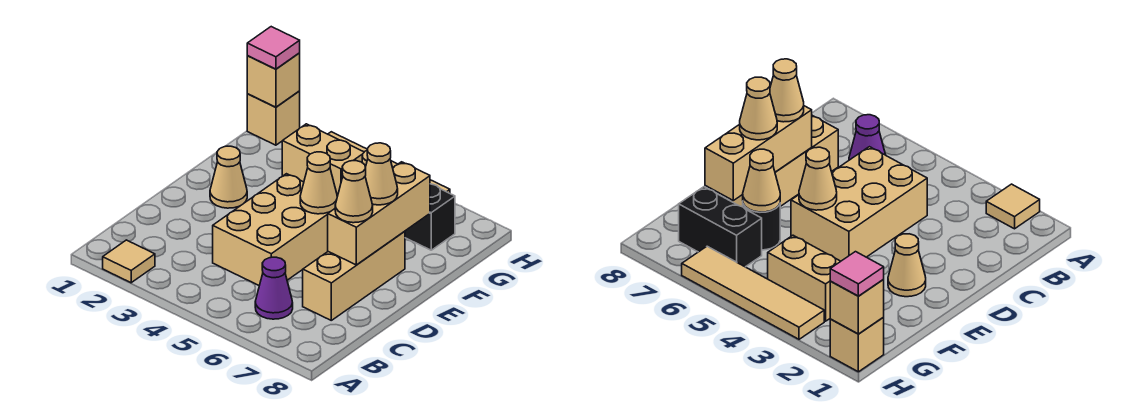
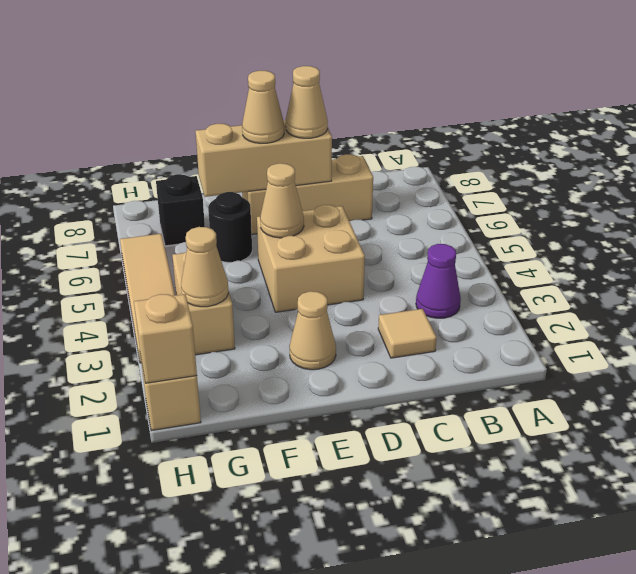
tan 1x1 tile [103,240,155,283] -> tan 1x1 tile moved to [378,309,437,358]
purple 1x1 cone [255,257,293,319] -> purple 1x1 cone moved to [416,244,461,318]
tan 2x3 brick [213,174,329,286] -> tan 2x2 brick [257,205,365,312]
tan 1x1 cone [743,149,780,212] -> tan 1x1 cone moved to [181,227,228,307]
black 1x2 brick [405,184,455,250] -> black 1x1 brick [156,174,205,246]
pink 1x1 tile [247,27,300,69] -> none

